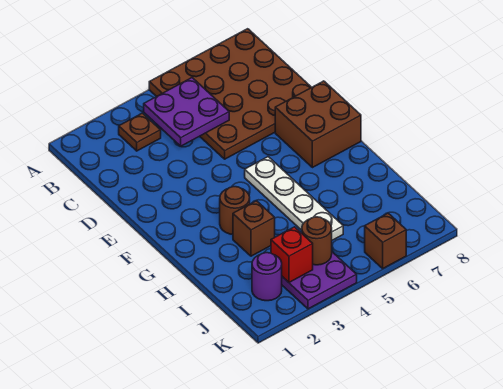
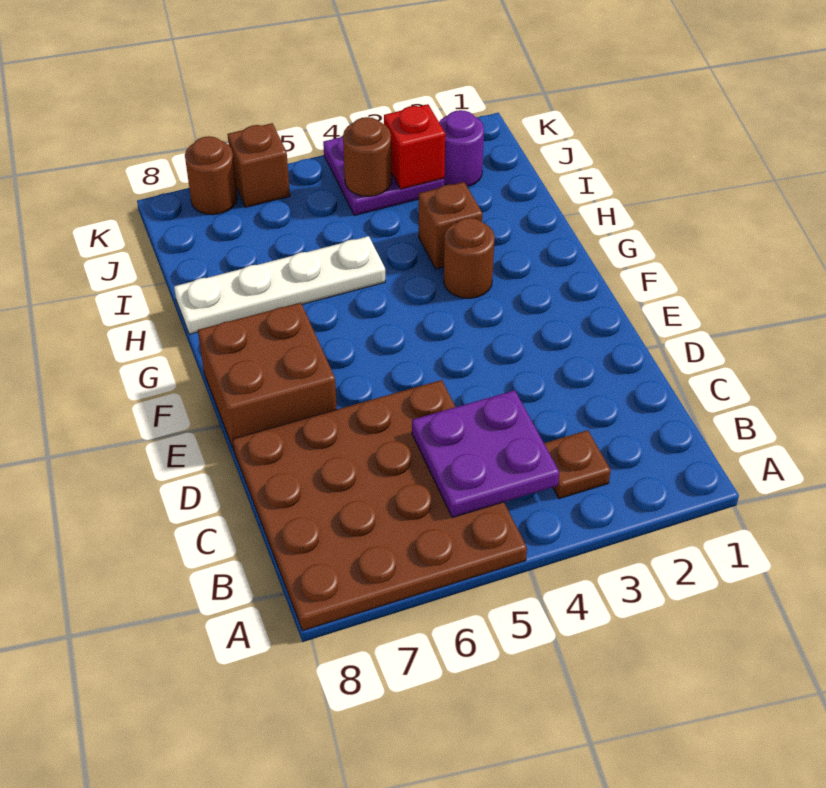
white 1x4 plate [245,157,343,240] -> white 1x4 plate turned to [174,236,385,334]
none -> brown 1x1 round brick [185,136,238,215]

